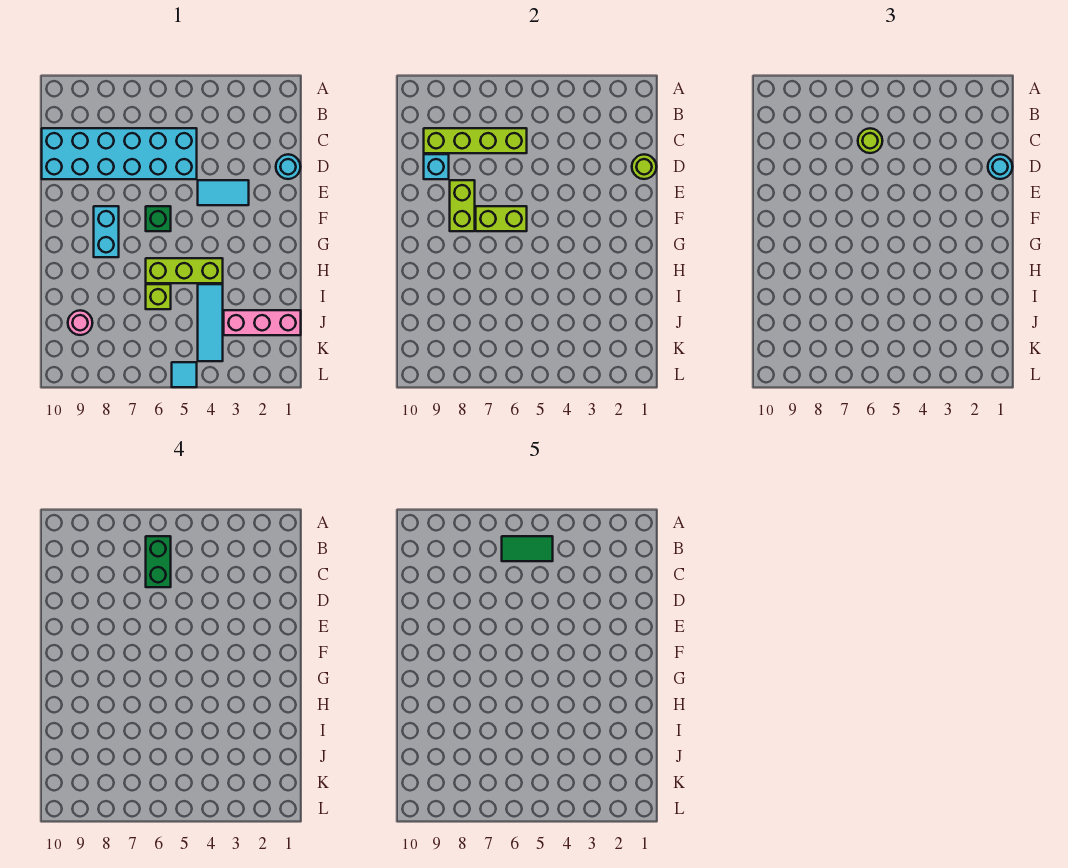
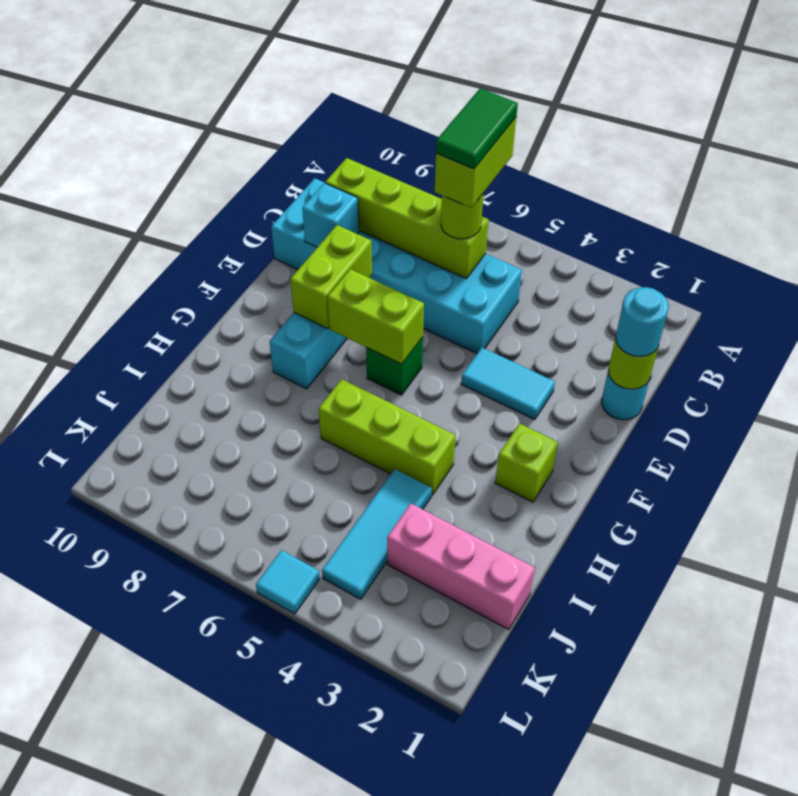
green 1x2 tile [502,536,553,561] -> green 1x2 tile turned to [436,88,518,169]
green 1x2 brick [146,536,171,587] -> lime 1x2 brick [435,118,516,208]
lime 1x1 brick [146,284,171,309] -> lime 1x1 brick moved to [495,423,558,502]
pink 1x1 round brick [68,310,92,335] -> none

